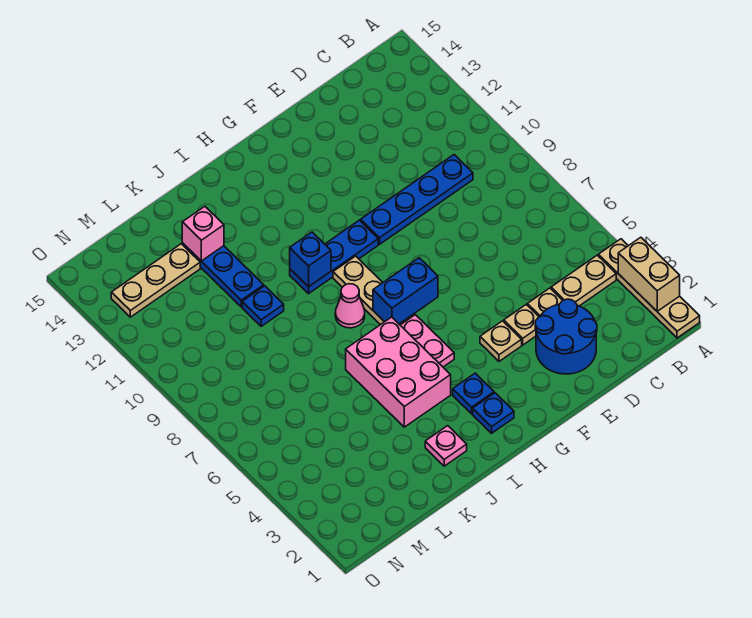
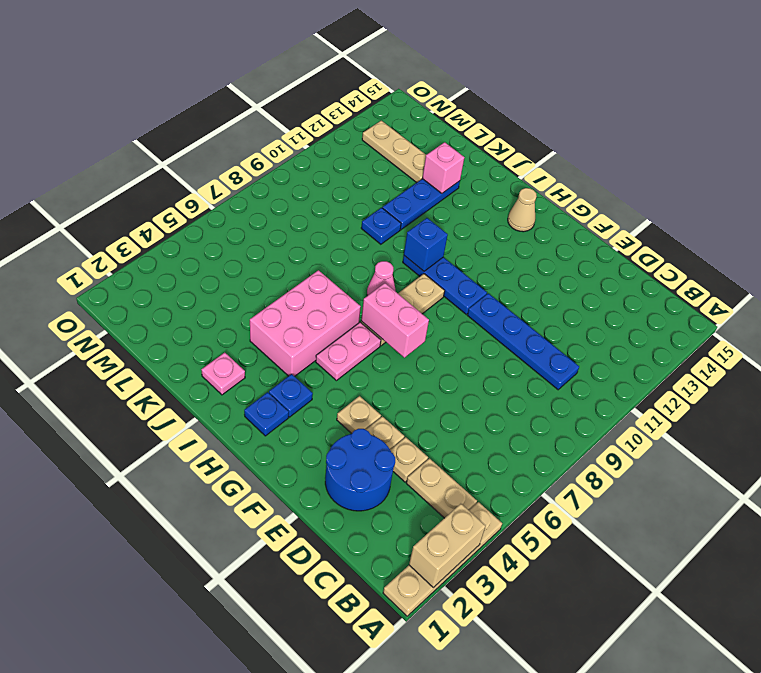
blue 1x2 brick [373,258,438,324] -> pink 1x2 brick [361,283,429,358]
none -> tan 1x1 cone [508,188,537,232]

